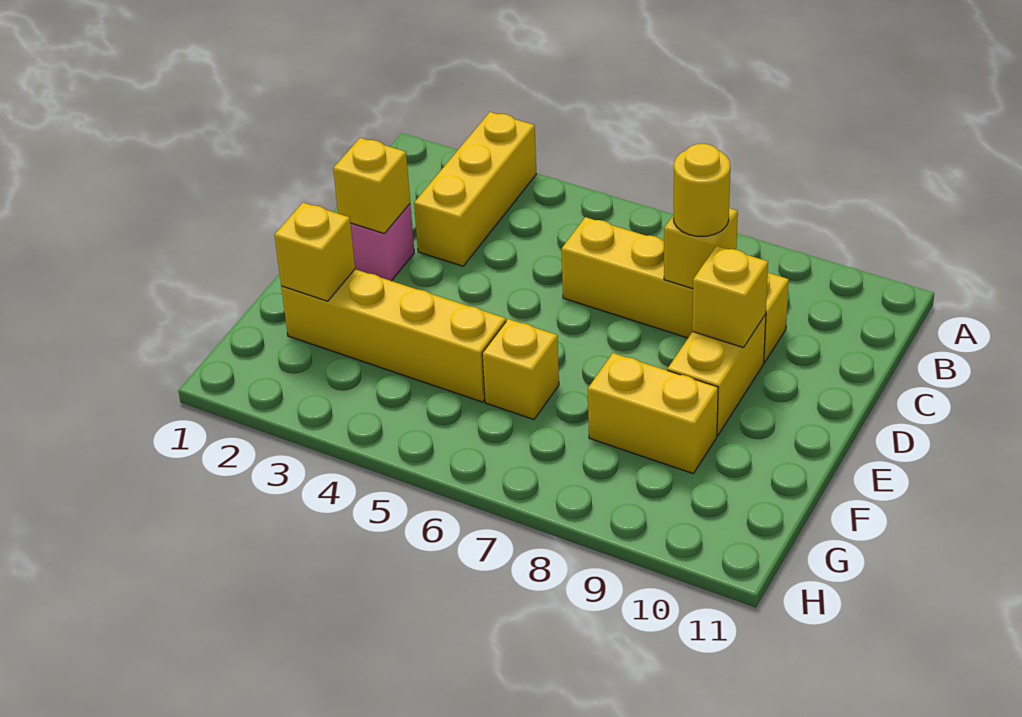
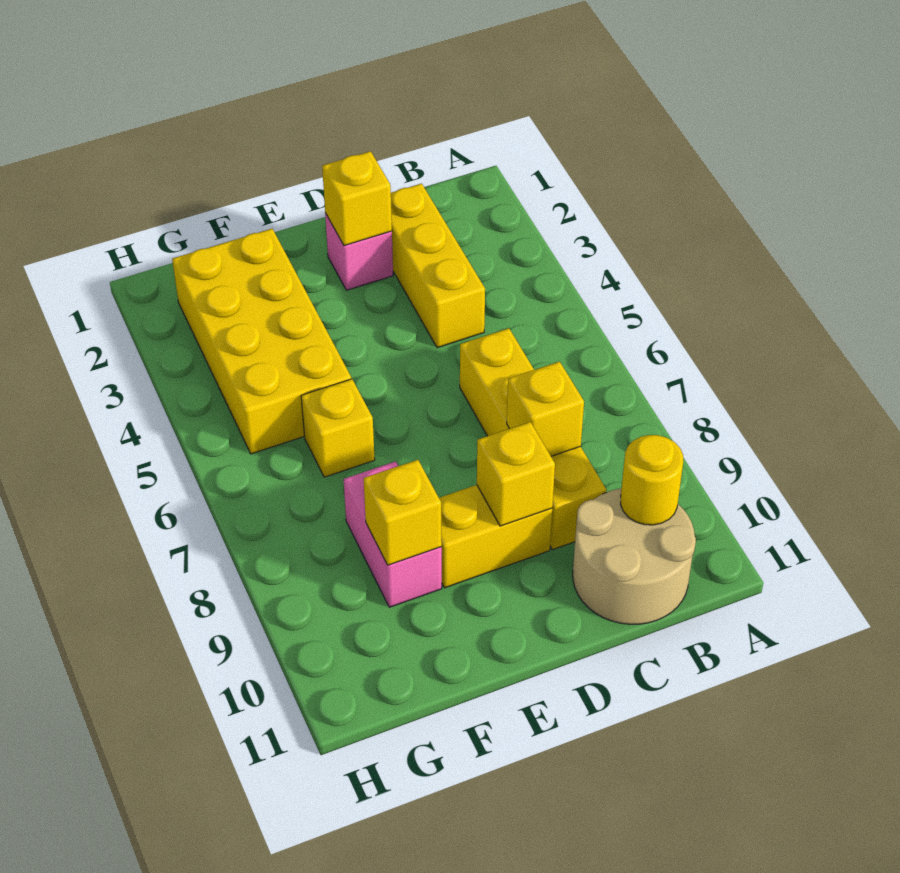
yellow 1x3 brick [414,112,536,266] -> yellow 1x3 brick turned to [391,184,485,348]
none -> tan 2x2 round brick [573,488,696,624]
yellow 1x1 round brick [674,144,730,236] -> yellow 1x1 round brick moved to [621,435,683,525]
yellow 1x4 brick [281,269,506,402] -> yellow 2x4 brick [172,229,351,454]
yellow 1x1 brick [275,203,355,301] -> yellow 1x1 brick moved to [364,460,442,565]
yellow 1x2 brick [588,353,718,474] -> pink 1x2 brick [344,461,442,607]

